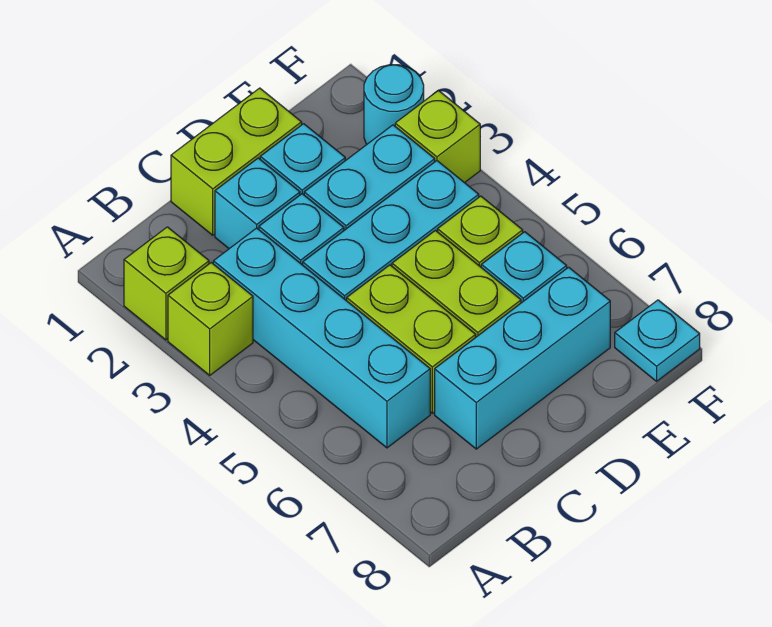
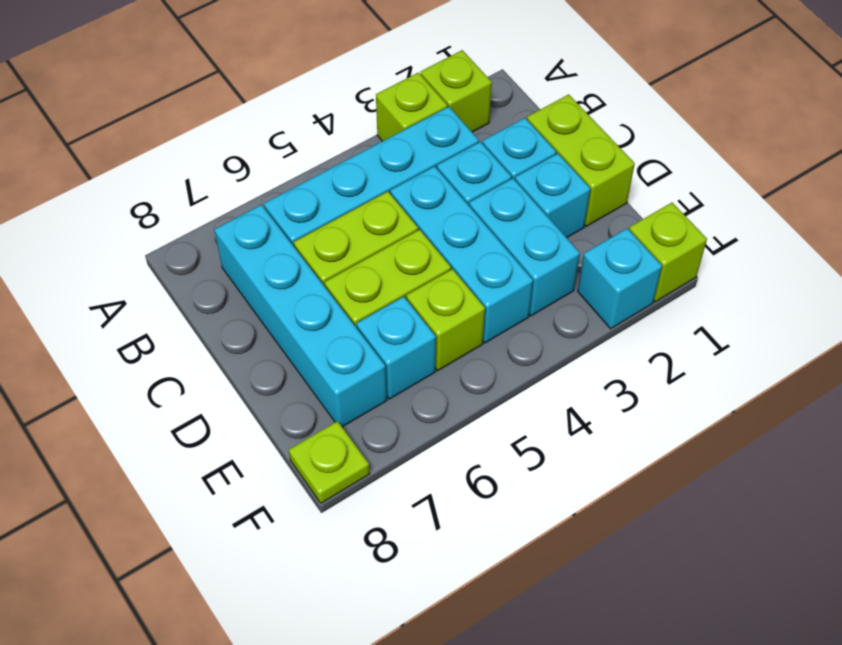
cyan 1x3 brick [435,267,610,449] -> cyan 1x4 brick [214,205,387,427]
cyan 1x1 round brick [364,65,424,144] -> cyan 1x1 brick [578,228,662,329]
lime 1x1 brick [395,91,480,183] -> lime 1x1 brick moved to [629,203,707,302]
cyan 1x1 plate [615,300,700,381] -> lime 1x1 plate [289,421,370,503]

